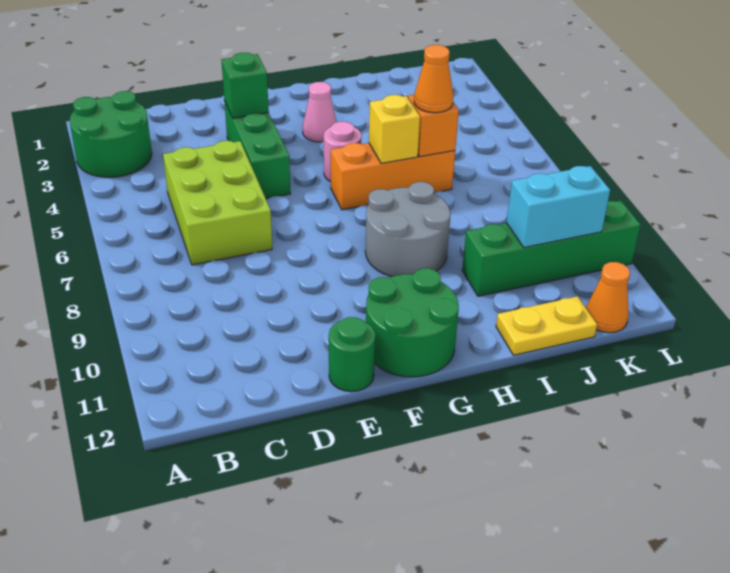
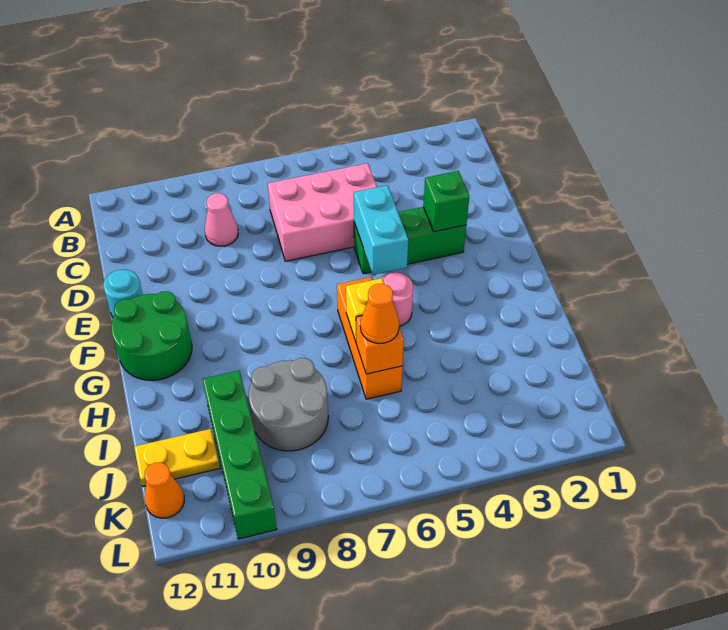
green 2x2 round brick [70,91,152,177] -> none
lime 2x3 brick [163,141,272,265] -> pink 2x3 brick [268,163,377,261]
green 1x1 round brick [329,317,375,392] -> cyan 1x1 round brick [103,269,143,317]
pink 1x1 cone [303,82,337,142] -> pink 1x1 cone moved to [205,193,238,246]
grey 2x2 round brick [365,182,451,277] -> grey 2x2 round brick moved to [249,358,328,451]
yellow 1x2 plate [496,296,597,355] -> yellow 1x2 plate turned to [134,429,220,487]
cyan 1x2 brick [507,166,610,248] -> cyan 1x2 brick moved to [354,185,408,275]

